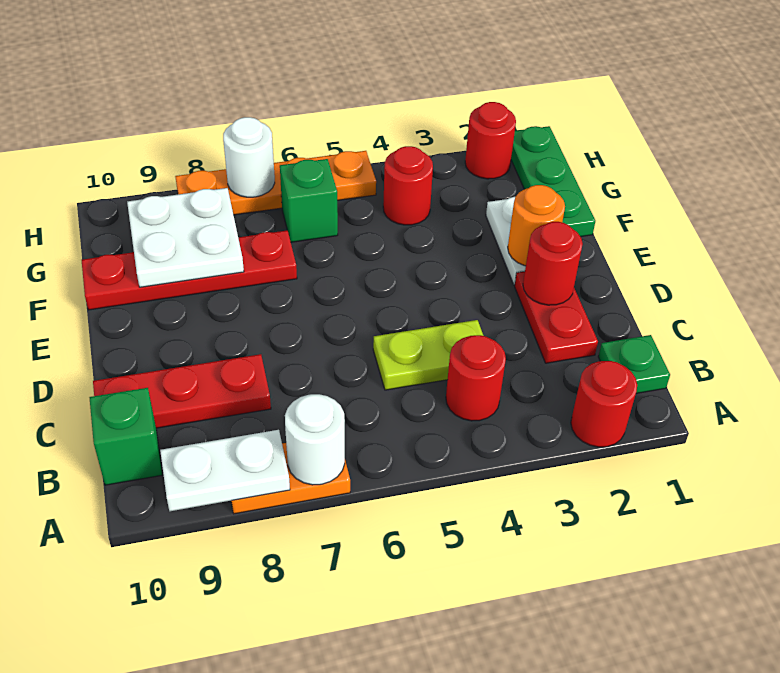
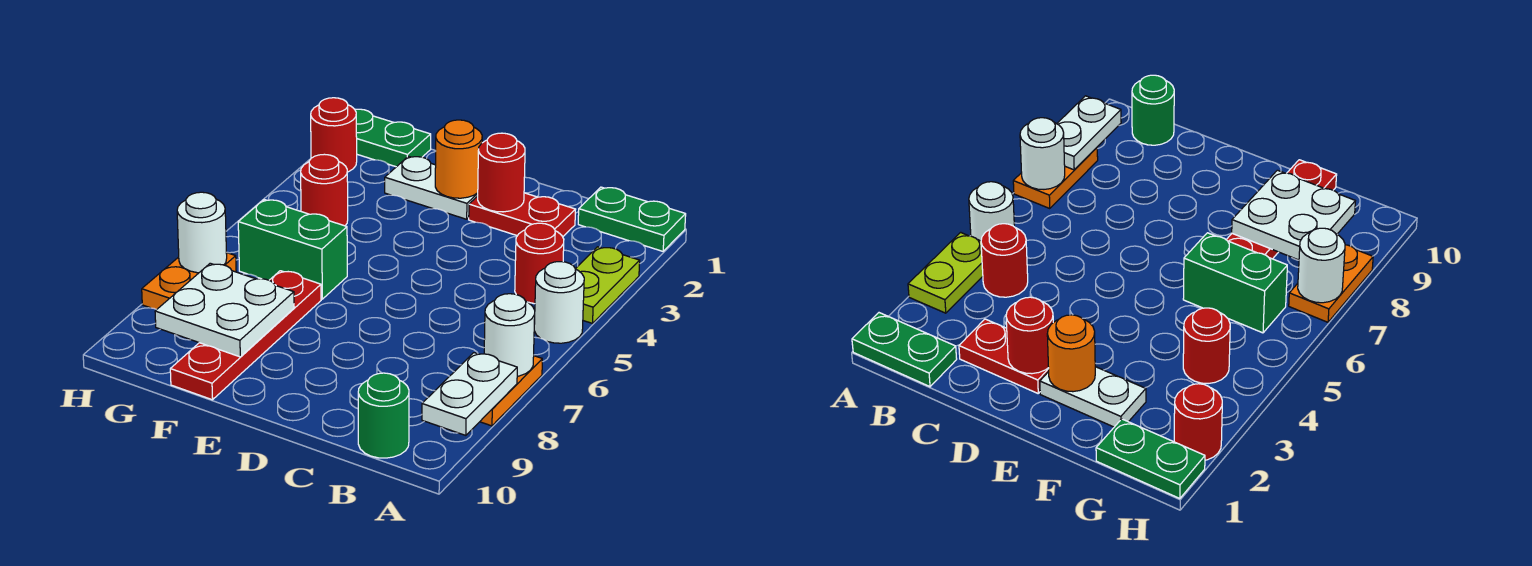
red 1x1 round brick [571,361,637,447] -> none
none -> white 1x1 round brick [534,262,584,343]
green 1x1 plate [598,335,670,393] -> green 1x2 plate [578,187,686,251]
green 1x1 brick [89,388,162,485] -> green 1x1 round brick [358,373,409,458]
lime 1x2 plate [373,320,483,390] -> lime 1x2 plate moved to [576,247,640,323]
red 1x3 plate [93,354,271,428] -> none
green 1x3 plate [511,126,595,237] -> green 1x2 plate [355,109,431,167]
green 1x1 brick [280,159,338,242] -> green 1x2 brick [238,200,347,299]
orange 1x4 plate [175,151,376,215] -> orange 1x2 plate [142,253,236,310]

